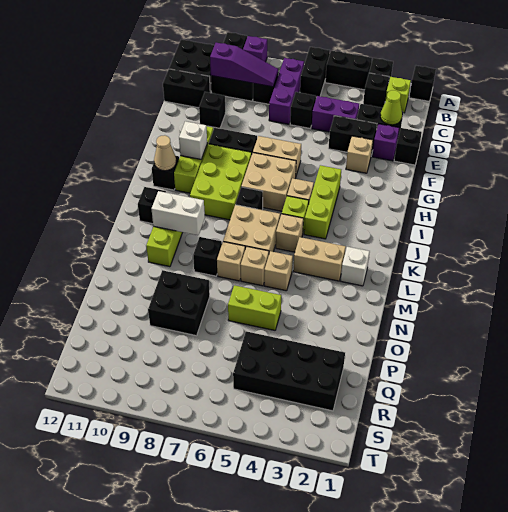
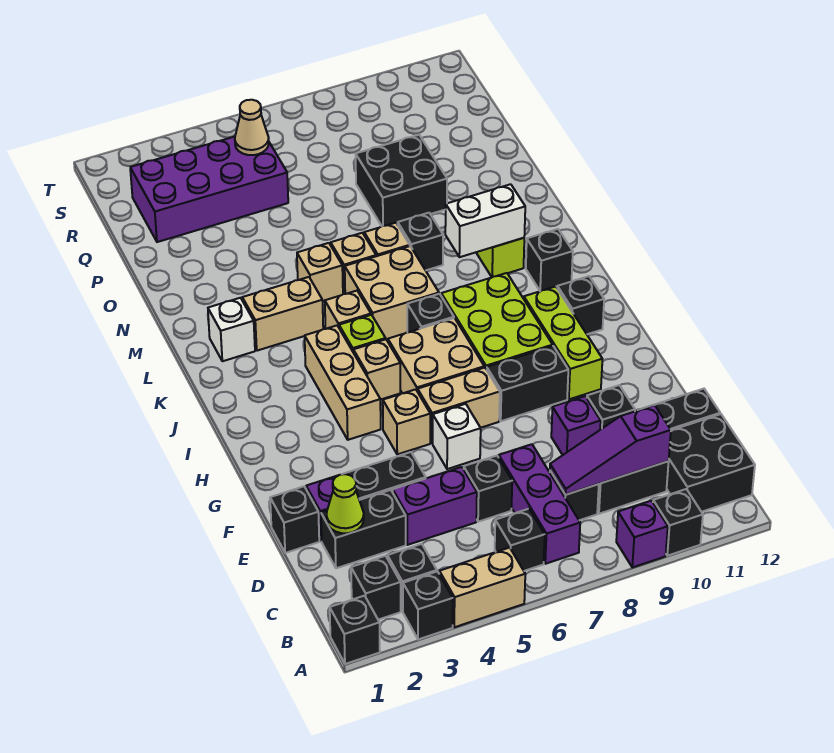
black 1x2 brick [325,51,372,90] -> tan 1x2 brick [439,548,525,627]
black 1x2 brick [300,47,330,97] -> black 1x1 brick [495,509,545,571]
lime 1x1 brick [385,77,411,113] -> black 1x1 brick [351,556,401,620]
none -> purple 1x1 brick [551,396,601,455]
tan 1x1 brick [346,136,373,173] -> tan 1x1 brick moved to [383,389,430,454]
lime 1x3 brick [304,165,341,239] -> tan 1x3 brick [305,326,381,440]
white 1x1 brick [179,121,207,159] -> white 1x1 brick moved to [433,404,481,469]
tan 1x1 cone [154,135,176,171] -> tan 1x1 cone moved to [235,100,269,155]
lime 1x2 brick [228,285,281,330] -> none
black 2x4 brick [233,331,345,411] -> purple 2x4 brick [130,137,288,242]

